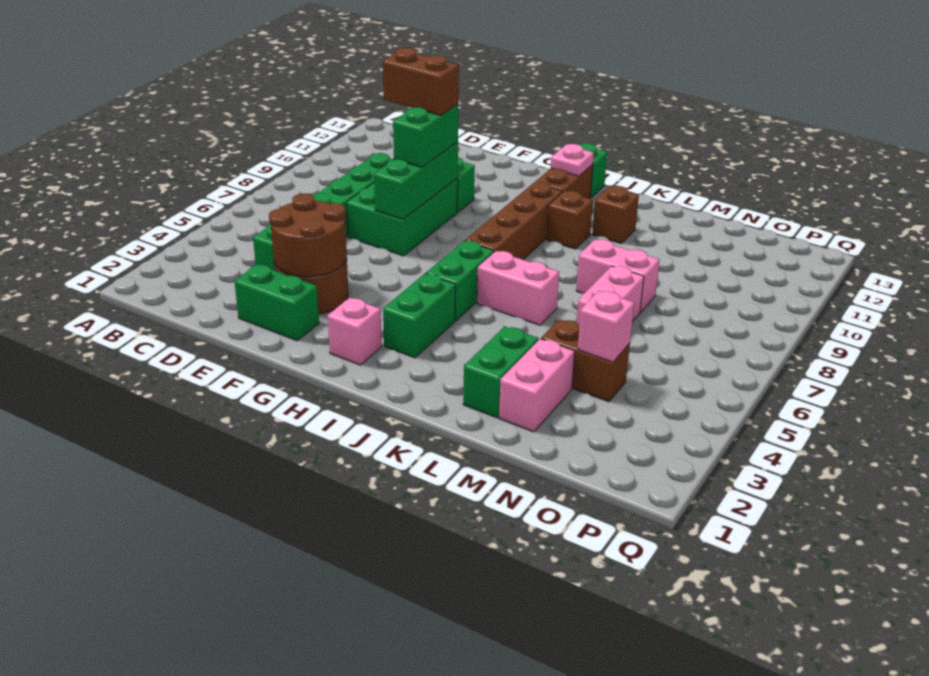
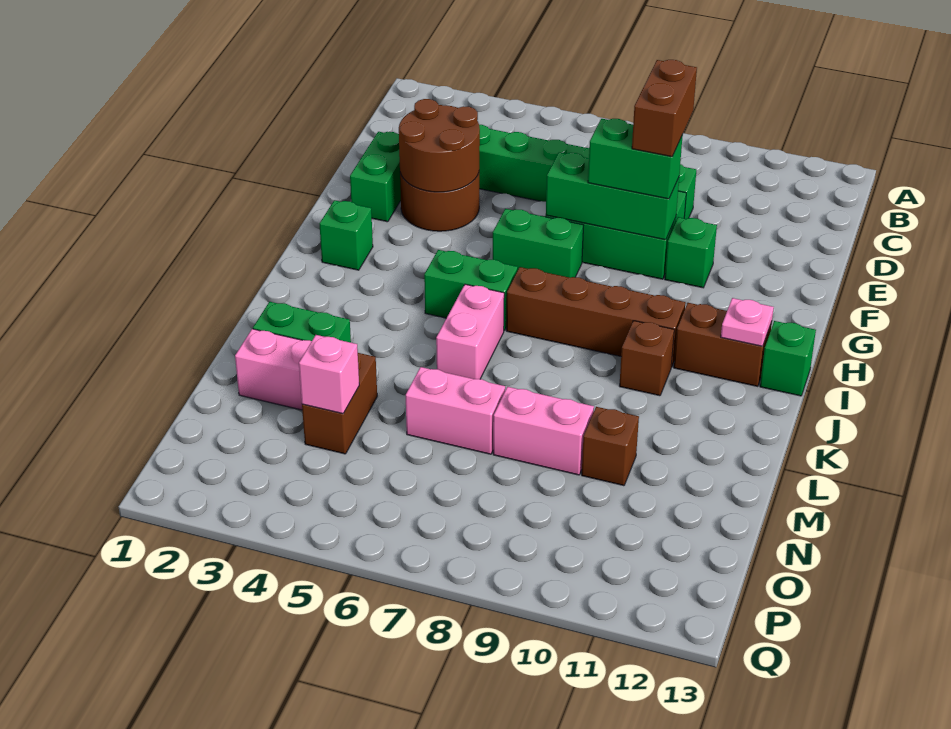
pink 1x1 brick [328,298,382,365] -> green 1x1 brick [319,200,373,270]
green 1x2 brick [383,274,456,358] -> green 1x2 brick moved to [493,209,584,278]
brown 1x1 brick [592,186,639,244] -> brown 1x1 brick moved to [582,407,639,486]
pink 1x2 brick [576,239,659,312] -> pink 1x2 brick turned to [493,387,594,475]

